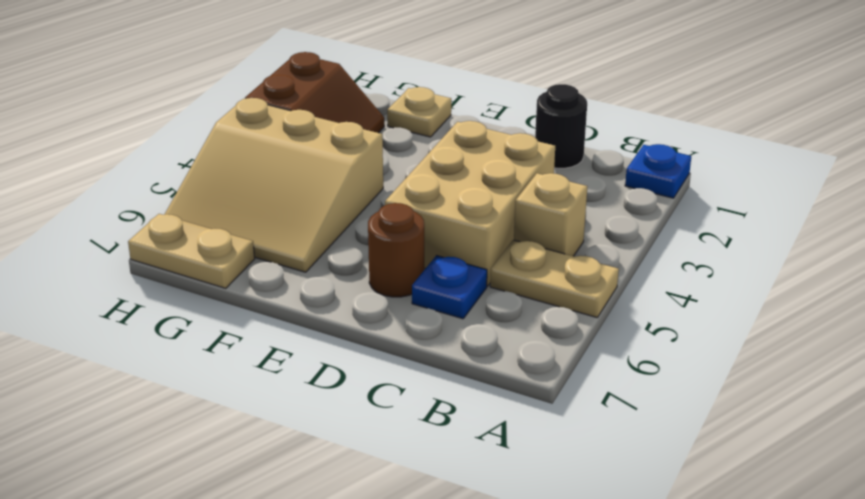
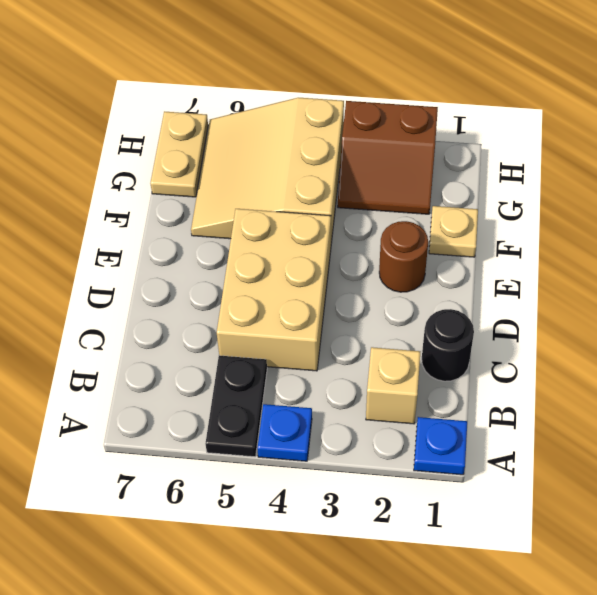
tan 1x2 plate [490,240,619,317] -> black 1x2 plate [206,355,267,457]
tan 1x1 brick [514,173,587,256] -> tan 1x1 brick moved to [366,347,420,424]
tan 2x3 brick [385,121,555,286] -> tan 2x3 brick turned to [217,209,331,371]
blue 1x1 plate [412,256,487,319] -> blue 1x1 plate moved to [257,404,312,461]
brown 1x1 round brick [368,203,424,297] -> brown 1x1 round brick moved to [379,221,428,292]

